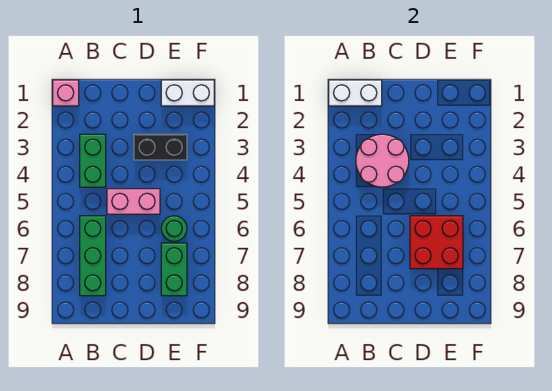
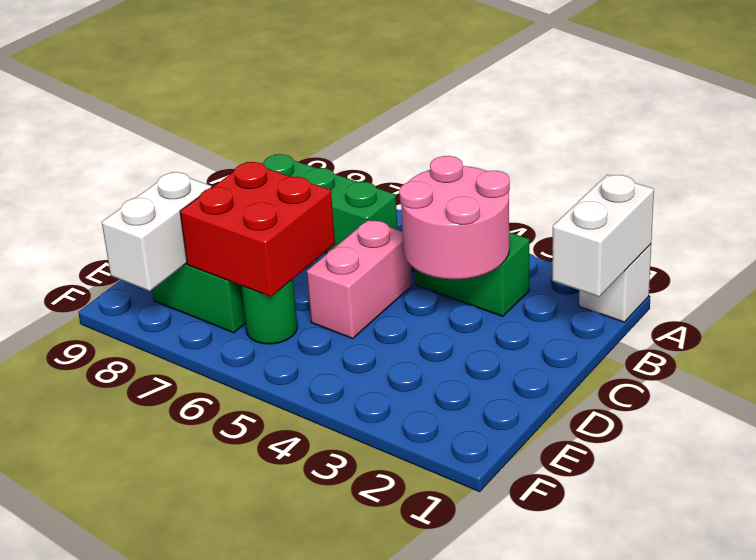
pink 1x1 brick [53,80,79,106] -> white 1x1 brick [579,244,651,322]
black 1x2 brick [134,134,187,160] -> none
white 1x2 brick [161,80,214,106] -> white 1x2 brick moved to [102,172,212,291]

